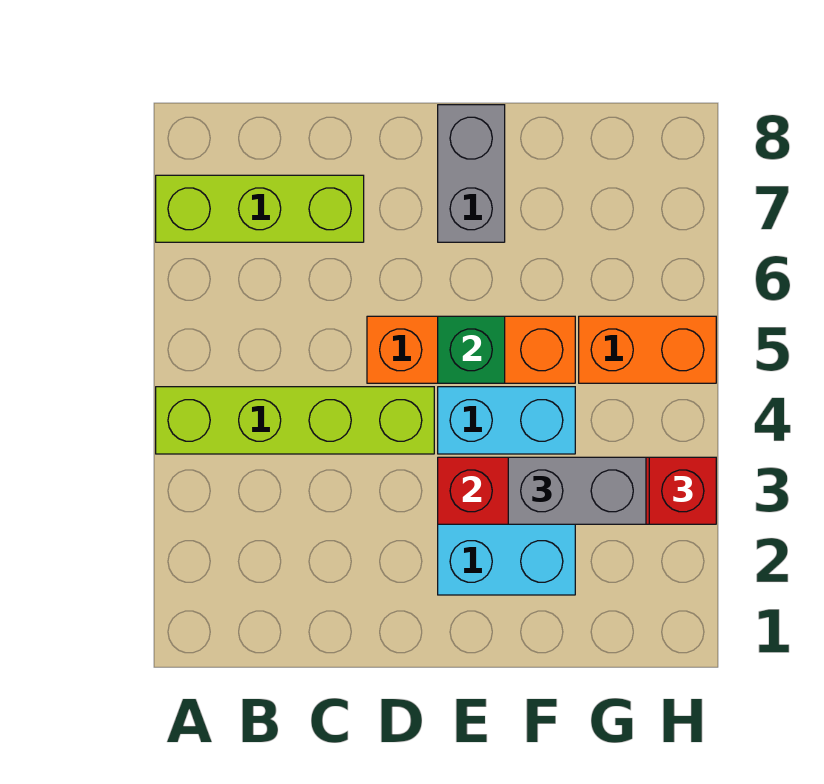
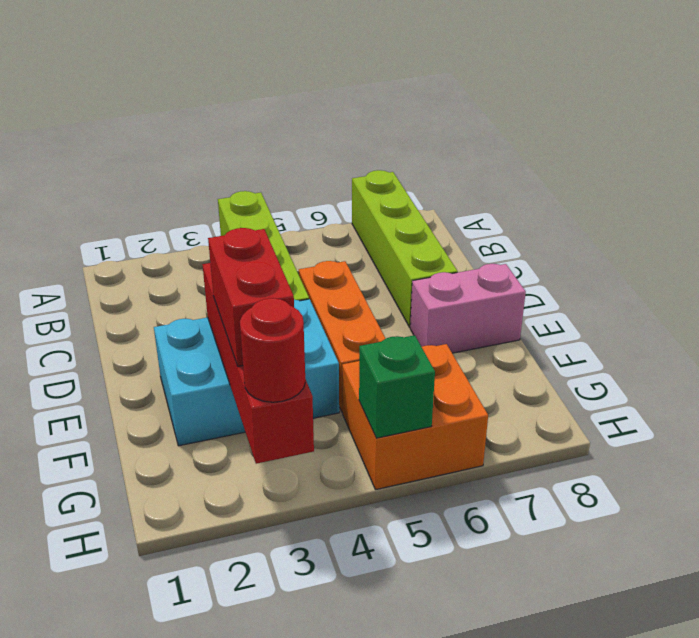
lime 1x3 brick [156,175,364,242] -> lime 1x4 brick [352,170,458,327]
green 1x1 brick [438,316,505,383] -> green 1x1 brick moved to [359,335,435,438]
grey 1x2 brick [438,105,505,242] -> pink 1x2 brick [410,264,526,353]
grey 1x2 brick [508,457,646,524] -> red 1x2 brick [208,228,294,366]
orange 1x2 brick [579,316,716,383] -> orange 2x2 brick [342,344,488,490]
red 1x1 brick [649,457,716,524] -> red 1x1 round brick [240,298,305,402]

